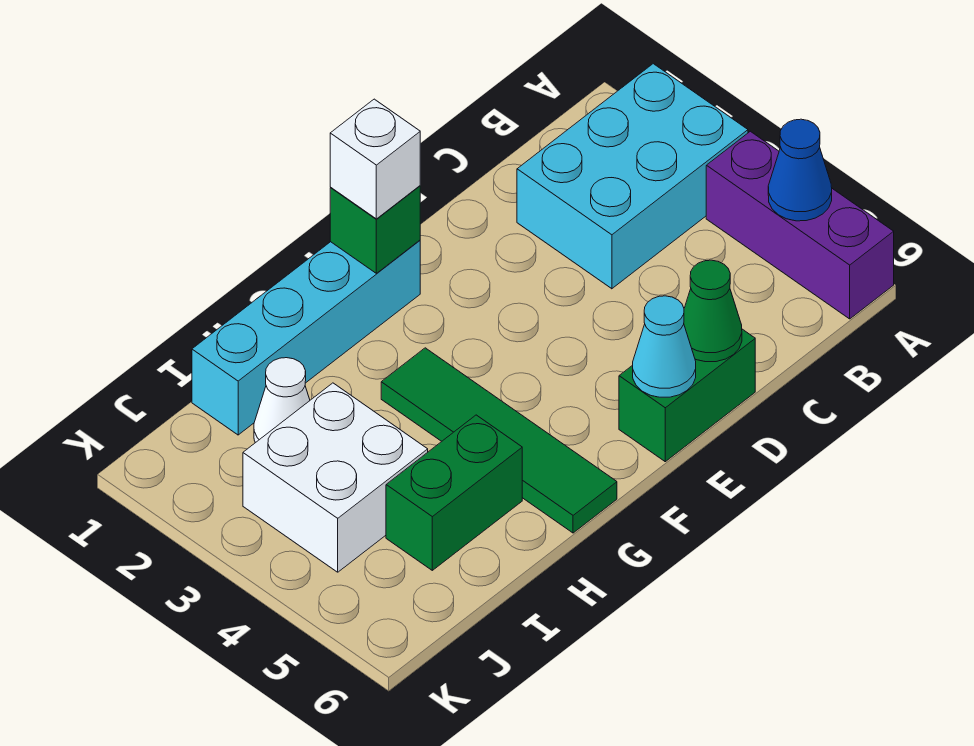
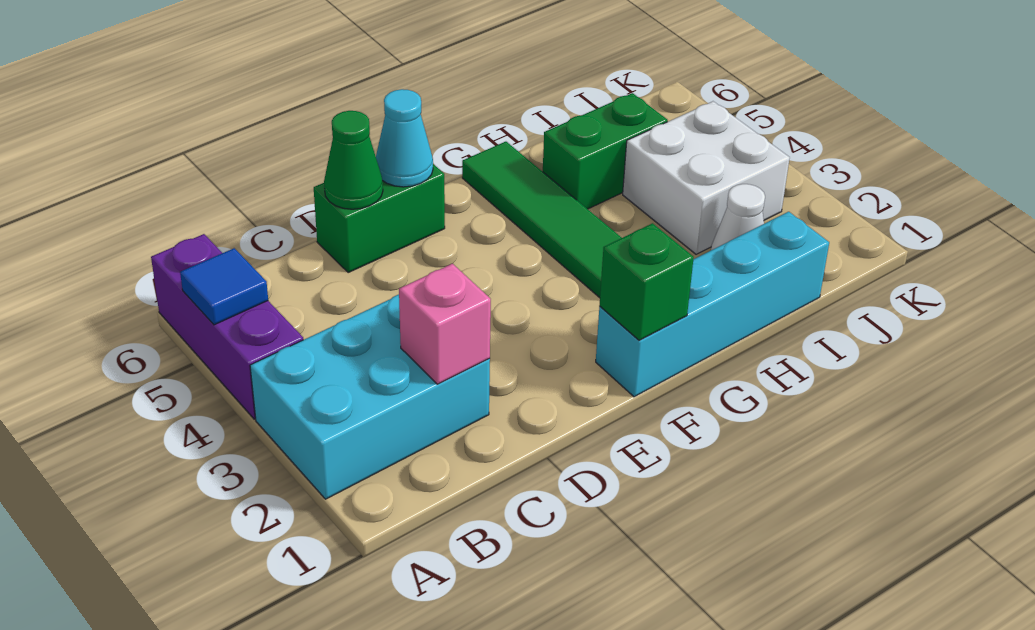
blue 1x1 cone [768,119,832,221] -> blue 1x1 tile [180,248,268,325]
none -> pink 1x1 brick [399,264,491,384]
white 1x1 brick [330,99,420,219] -> none

